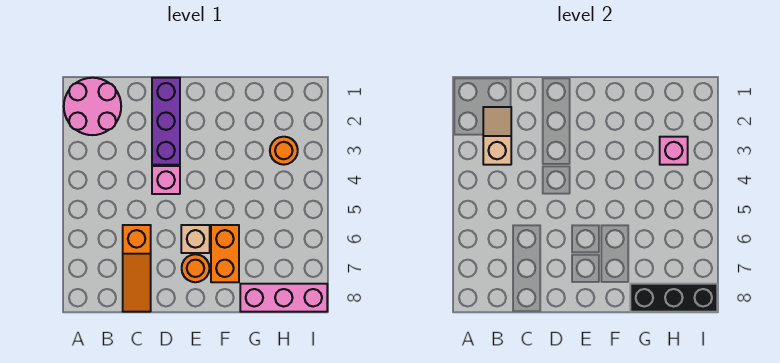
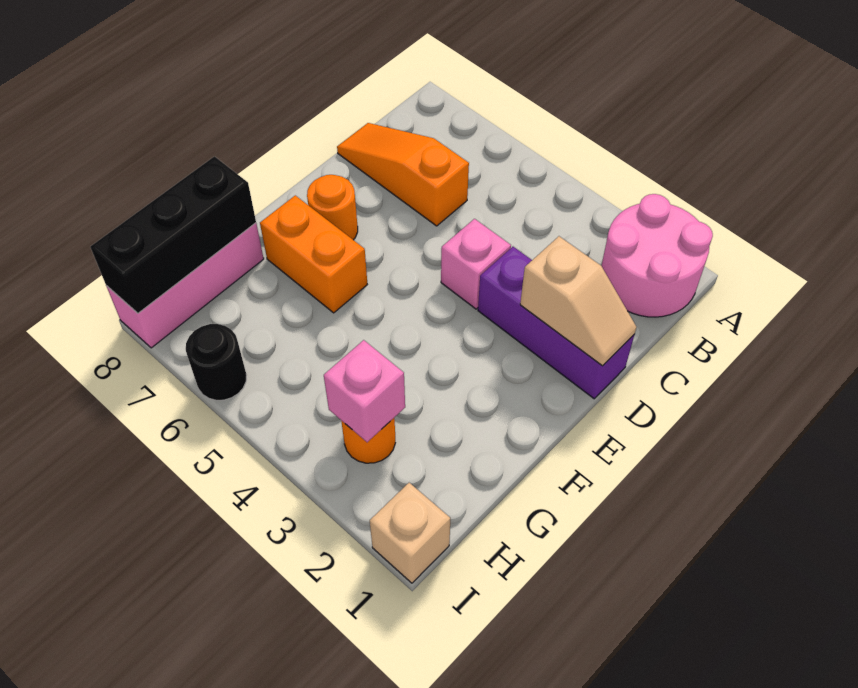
tan 1x2 slope [483,107,511,165] -> tan 1x2 slope moved to [520,236,637,366]
tan 1x1 brick [181,225,210,253] -> tan 1x1 brick moved to [370,483,450,583]
none -> black 1x1 round brick [186,324,247,400]

